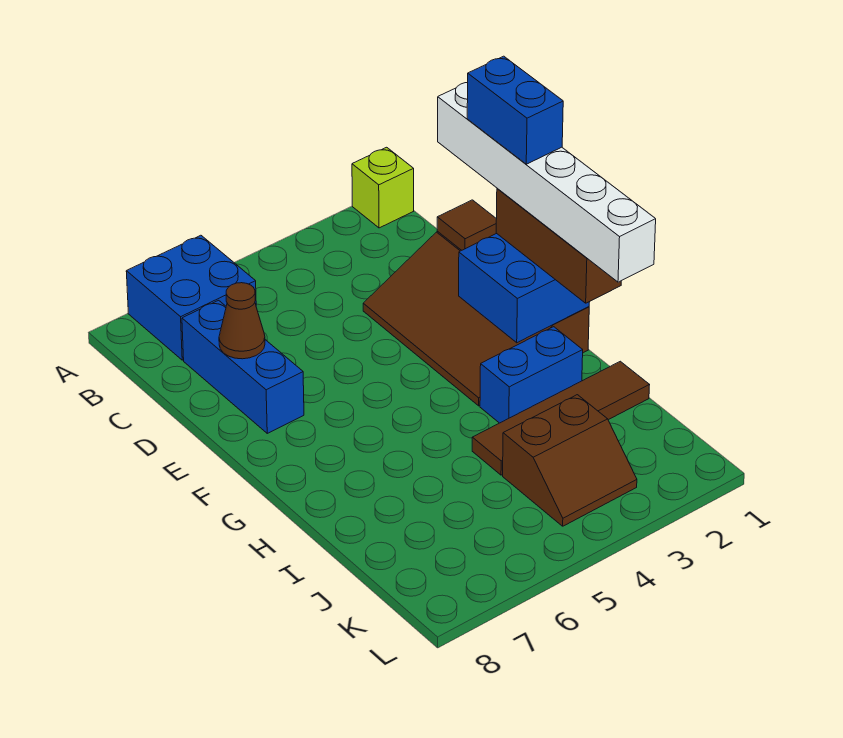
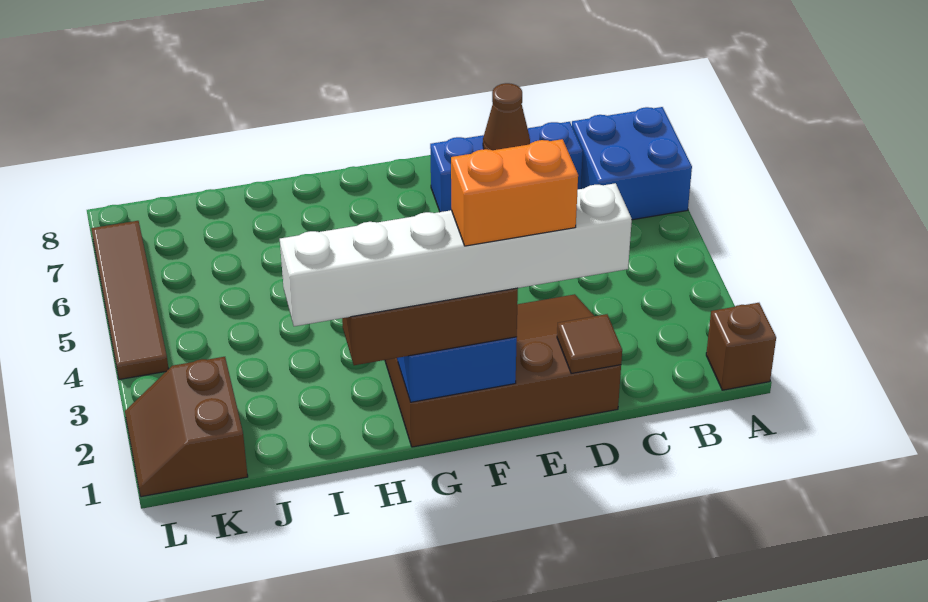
lime 1x1 brick [352,147,414,228] -> brown 1x1 brick [706,303,776,390]
blue 1x2 brick [467,56,563,164] -> orange 1x2 brick [451,139,578,246]
blue 1x2 brick [480,327,583,423] -> none
brown 1x4 tile [472,361,649,475] -> brown 1x4 tile moved to [91,221,168,380]
brown 2x2 slope [503,395,637,526] -> brown 2x2 slope moved to [125,357,248,497]

